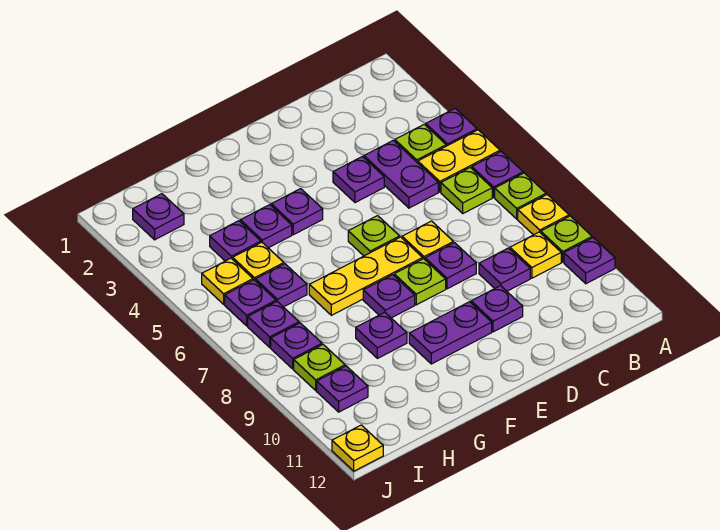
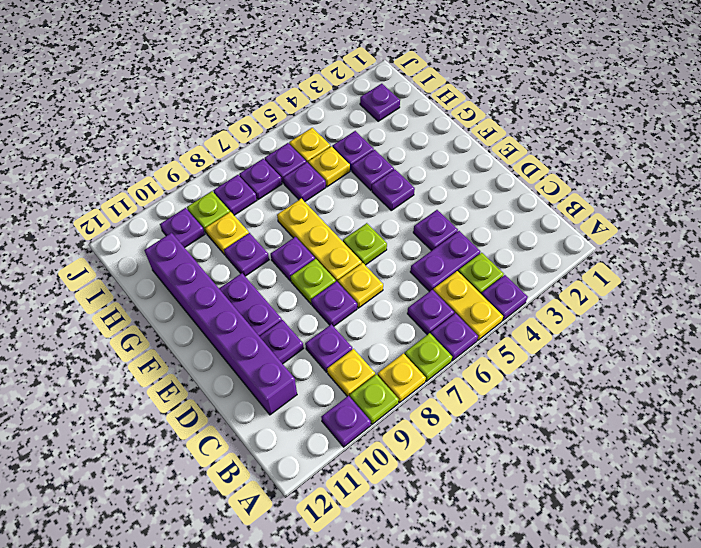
lime 1x1 plate [441,167,492,213] -> purple 1x1 plate [407,290,454,335]
none -> purple 1x6 brick [144,233,297,415]
yellow 1x1 plate [332,425,383,471] -> yellow 1x1 plate moved to [205,212,249,255]

